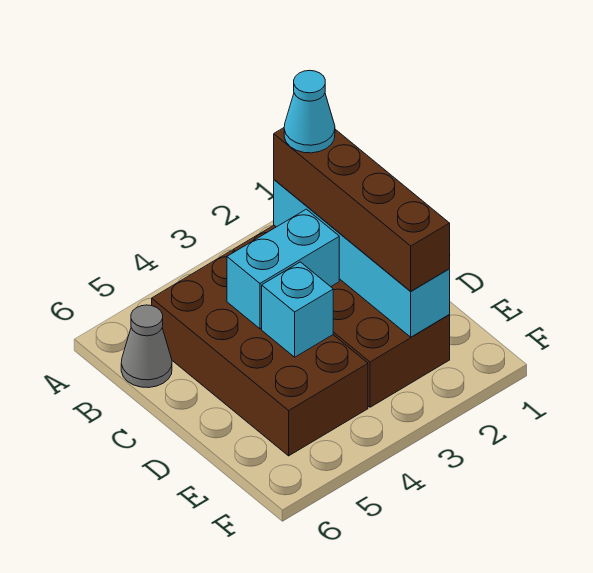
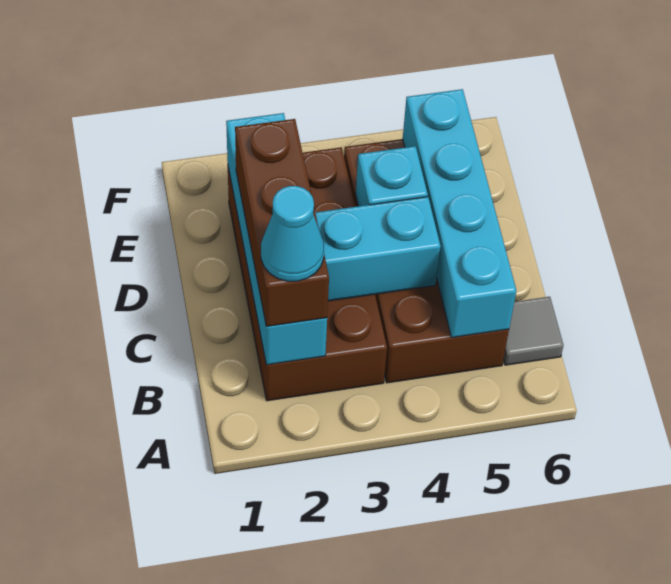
brown 1x4 brick [274,128,450,291] -> brown 1x3 brick [235,119,329,326]
none -> cyan 1x4 brick [403,89,516,338]
grey 1x1 cone [121,305,172,388] -> grey 1x1 tile [503,297,563,365]

